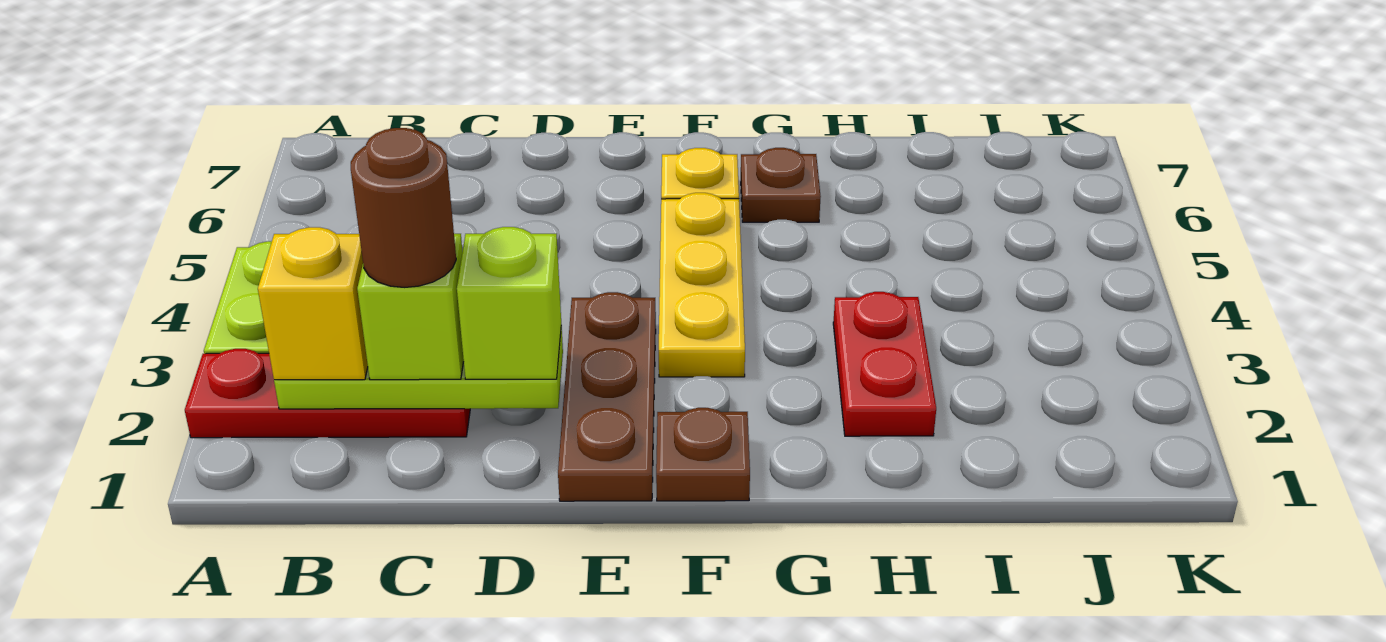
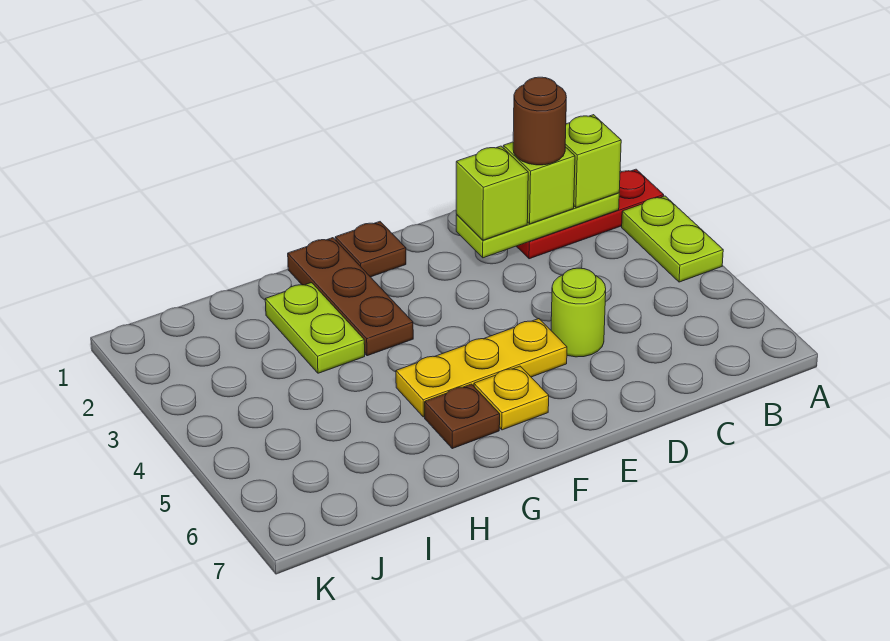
yellow 1x1 brick [258,227,368,380] -> lime 1x1 brick [565,115,621,208]
none -> lime 1x1 round brick [551,268,606,357]
brown 1x3 plate [558,292,656,501] -> brown 1x3 plate moved to [288,238,413,356]
yellow 1x3 plate [659,193,745,377] -> yellow 1x3 plate turned to [396,319,567,417]
red 1x2 plate [833,292,936,436] -> lime 1x2 plate [265,283,365,373]

